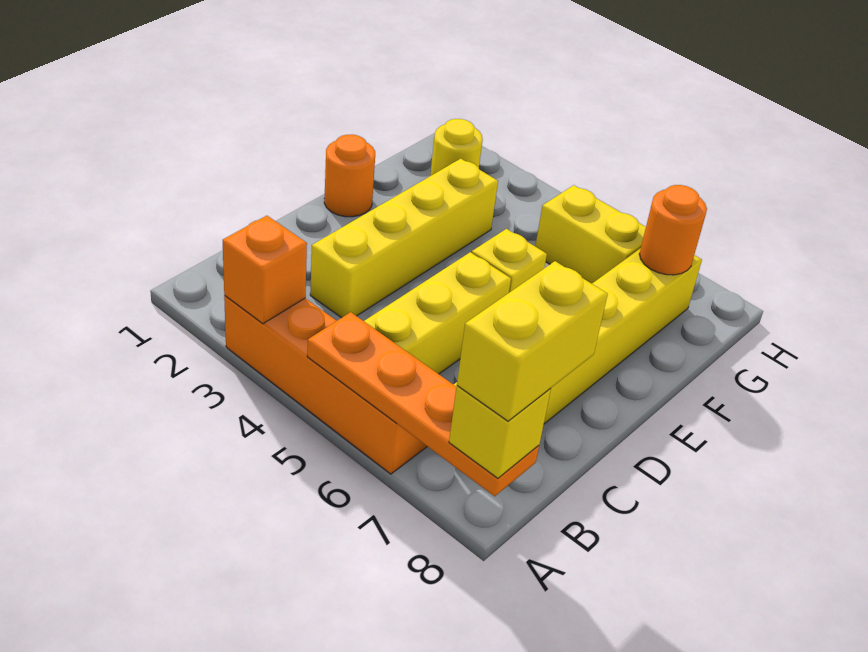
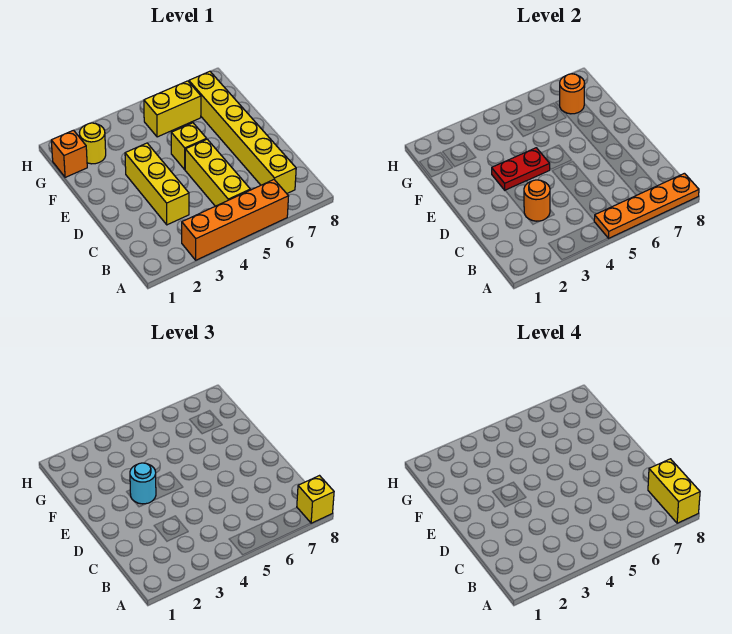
orange 1x1 brick [223,216,307,324] -> orange 1x1 brick moved to [51,130,87,177]
yellow 1x4 brick [310,159,498,318] -> yellow 1x3 brick [125,143,189,225]
orange 1x1 round brick [324,134,375,217] -> orange 1x1 round brick moved to [524,180,550,221]
none -> red 1x2 plate [492,148,550,190]
none -> cyan 1x1 round brick [130,463,156,504]

